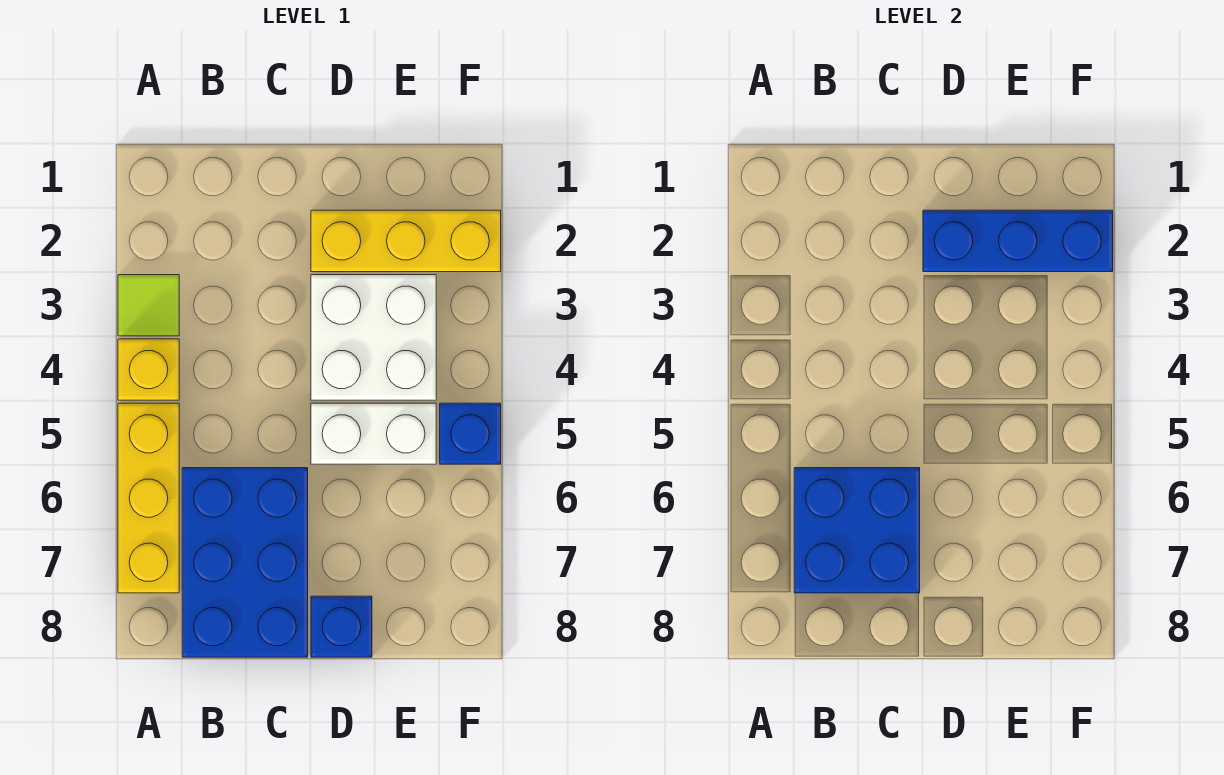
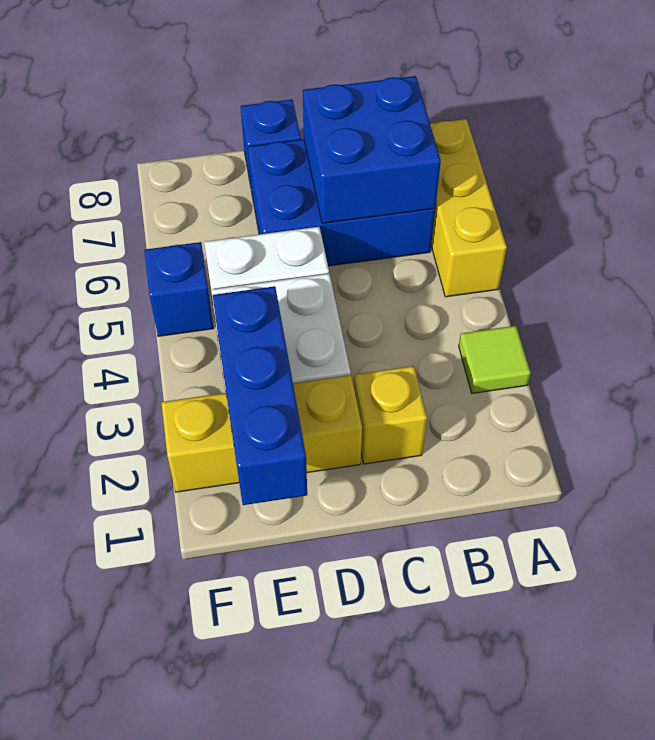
yellow 1x1 brick [118,339,179,400] -> yellow 1x1 brick moved to [354,366,427,464]
blue 2x3 brick [182,468,308,657] -> blue 2x3 brick turned to [248,139,435,266]
blue 1x3 brick [923,210,1113,272] -> blue 1x3 brick turned to [213,286,307,505]

